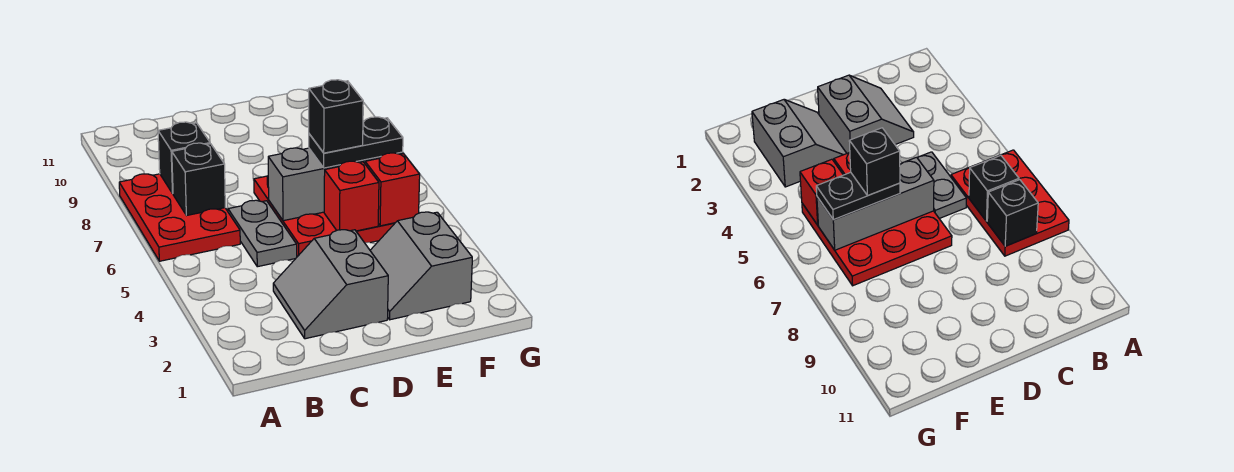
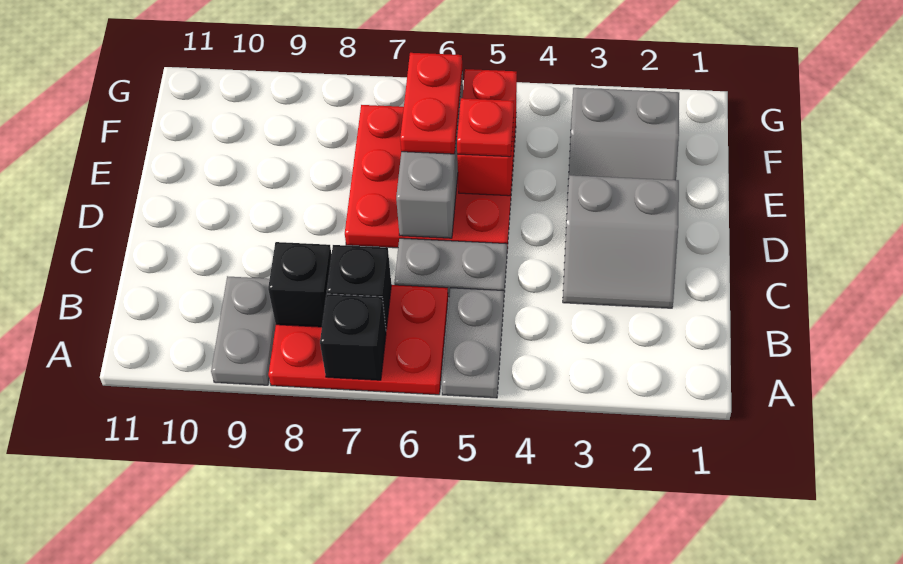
none -> grey 1x2 plate [442,288,504,398]
none -> grey 1x2 plate [211,276,276,385]
none -> red 1x1 plate [457,98,514,157]
black 1x2 plate [309,117,403,168] -> red 1x2 plate [400,53,462,154]
black 1x1 brick [309,80,363,153] -> black 1x1 brick moved to [320,294,386,380]

